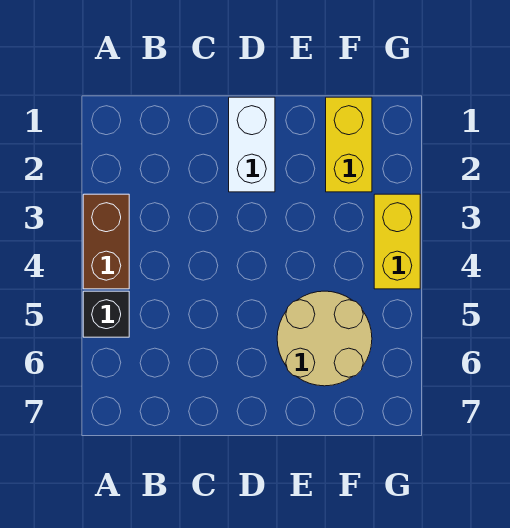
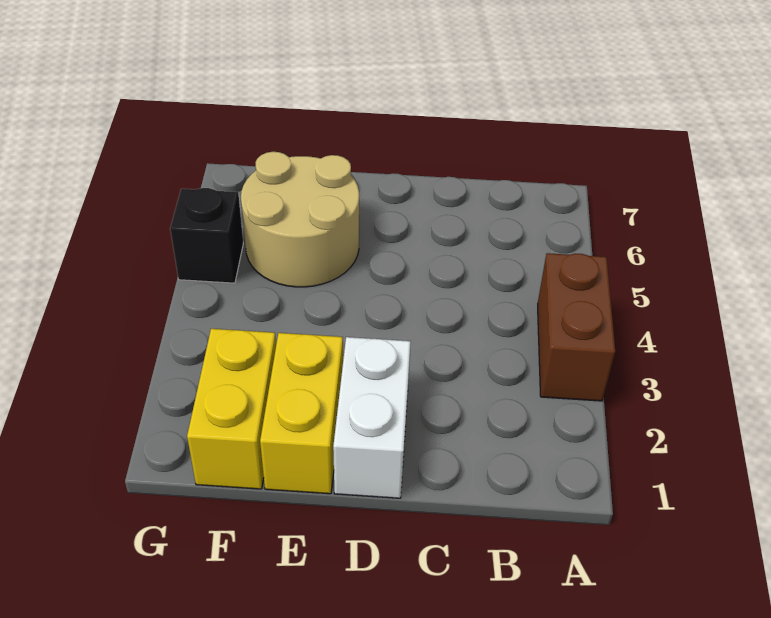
black 1x1 brick [83,291,129,337] -> black 1x1 brick moved to [170,188,243,283]
yellow 1x2 brick [374,194,420,289] -> yellow 1x2 brick moved to [260,333,343,494]

